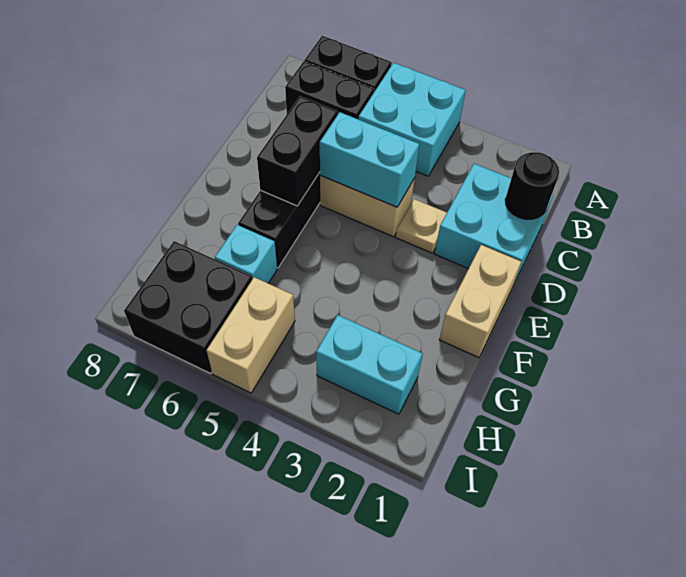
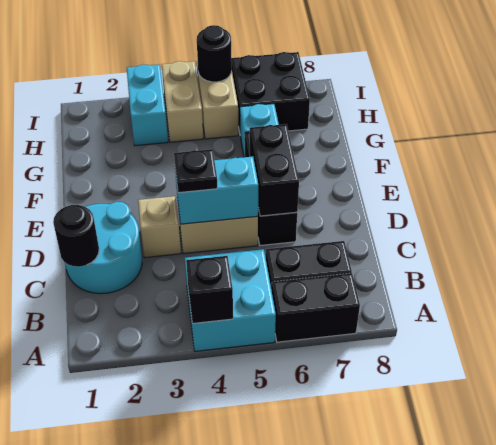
none -> black 1x1 brick [186,256,233,324]
cyan 2x2 brick [435,164,553,284] -> cyan 2x2 round brick [65,202,142,294]
tan 1x1 plate [396,199,447,253] -> tan 1x1 brick [138,196,181,258]
none -> black 1x1 plate [174,149,217,193]
tan 1x2 brick [439,245,521,358] -> tan 1x2 brick moved to [162,61,203,142]
cyan 1x2 brick [316,315,422,414] -> cyan 1x2 brick turned to [127,64,168,146]
none -> black 1x1 round brick [197,25,232,82]

